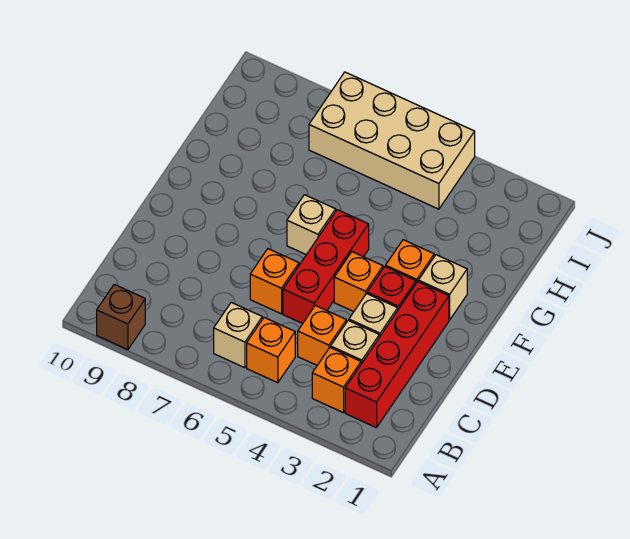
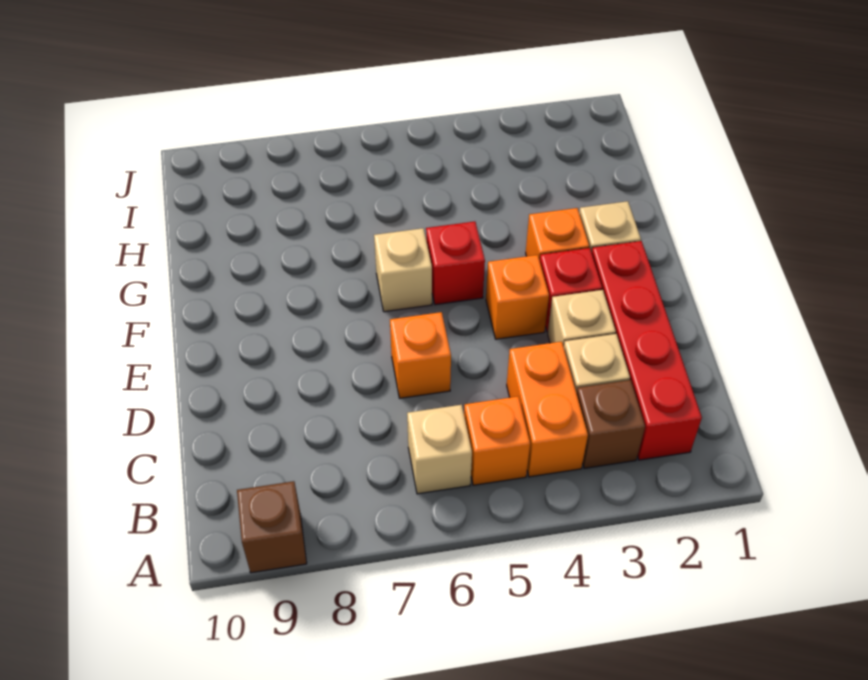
orange 1x1 brick [312,347,361,413] -> brown 1x1 brick [577,380,645,468]
orange 1x1 brick [298,305,346,365] -> orange 1x2 brick [507,342,588,477]
red 1x3 brick [283,210,369,324] -> red 1x1 brick [426,221,485,305]
tan 2x4 brick [309,72,475,209] -> none

